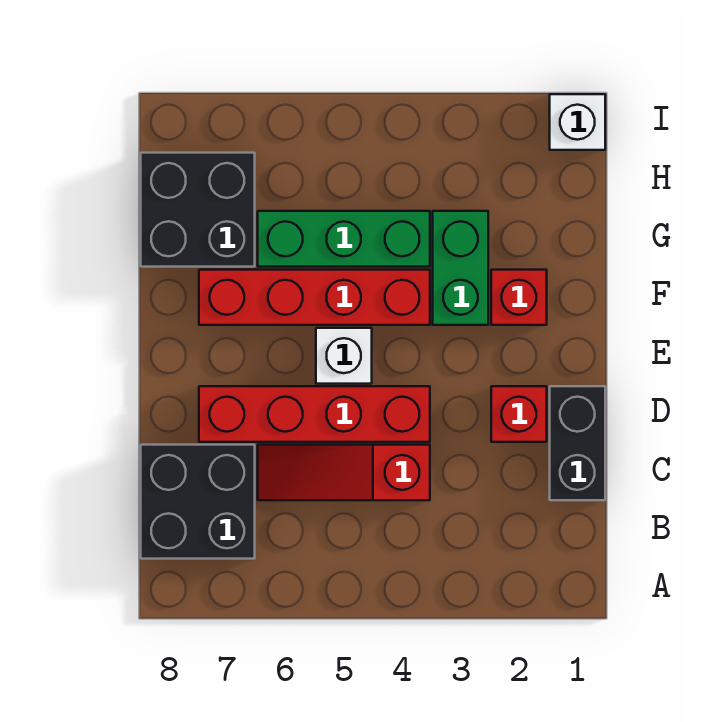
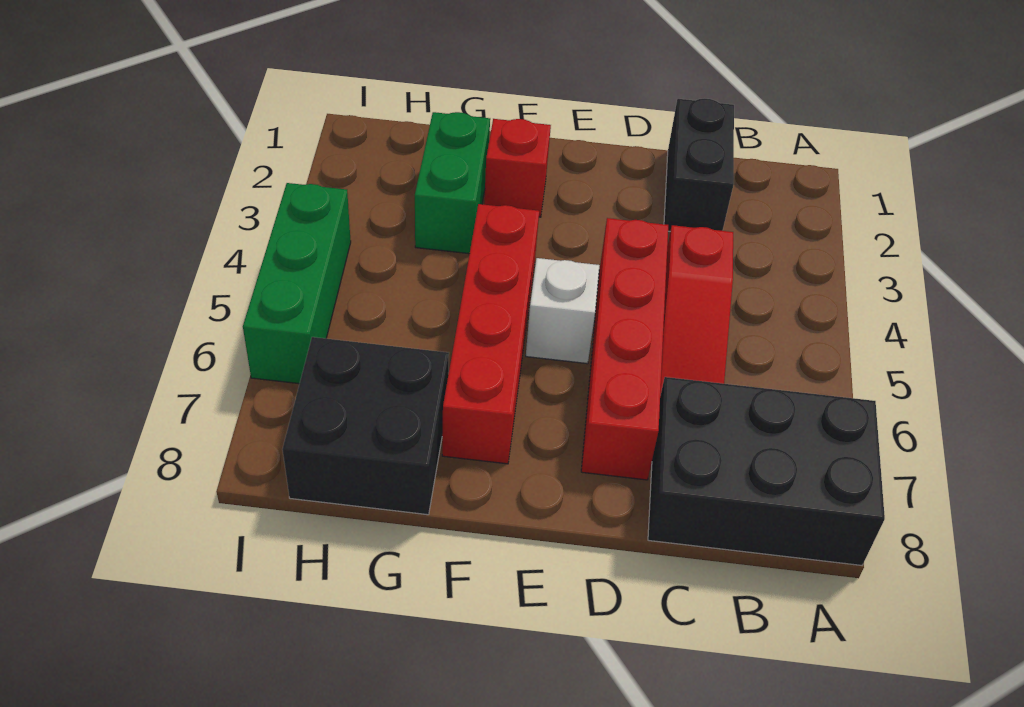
black 2x2 brick [141,445,255,559] -> black 2x3 brick [648,377,885,565]
black 1x2 brick [550,386,605,500] -> black 1x2 brick turned to [664,99,734,231]
red 1x1 brick [491,386,547,442] -> none
green 1x2 brick [433,211,488,325] -> green 1x2 brick turned to [415,112,490,254]
green 1x3 brick [258,211,430,267] -> green 1x3 brick moved to [243,183,351,384]
white 1x1 brick [550,94,605,150] -> none

